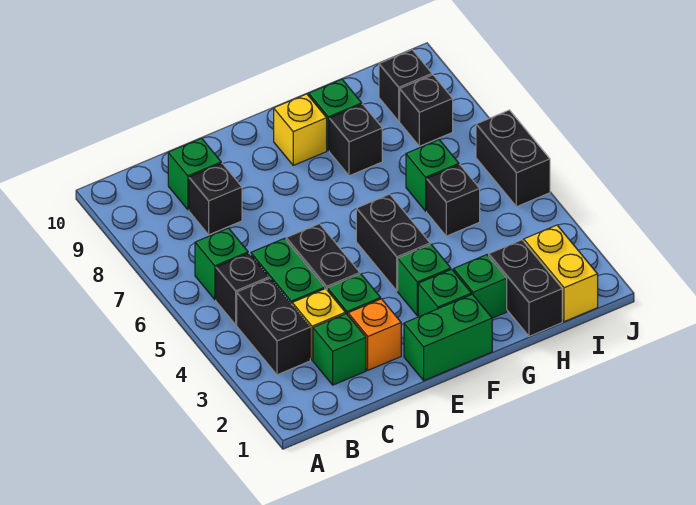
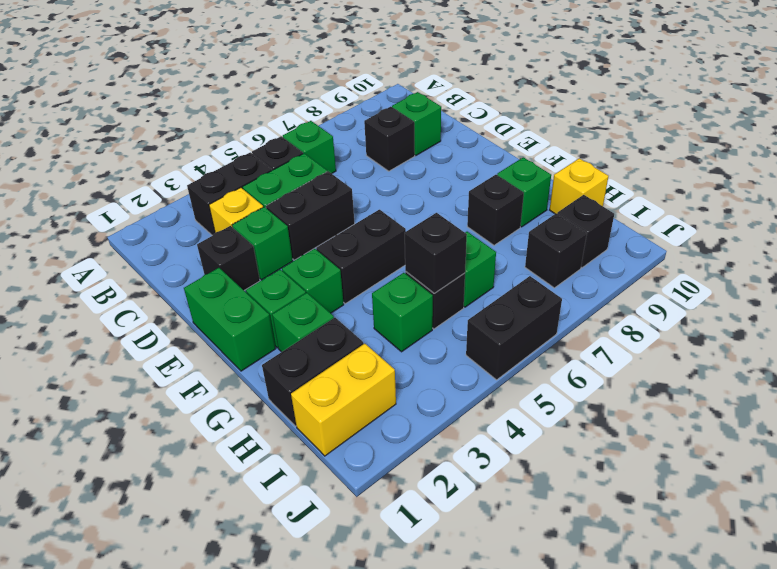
green 1x1 brick [313,314,366,385] -> green 1x1 brick moved to [372,273,433,352]
orange 1x1 brick [348,299,401,370] -> black 1x1 brick [197,226,260,290]
yellow 1x1 brick [274,94,327,165] -> yellow 1x1 brick moved to [550,158,608,214]
none -> black 1x1 brick [405,213,467,293]

